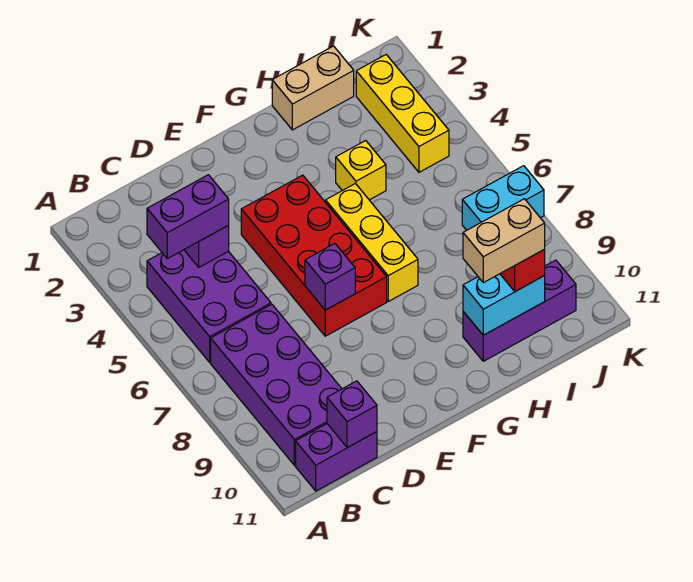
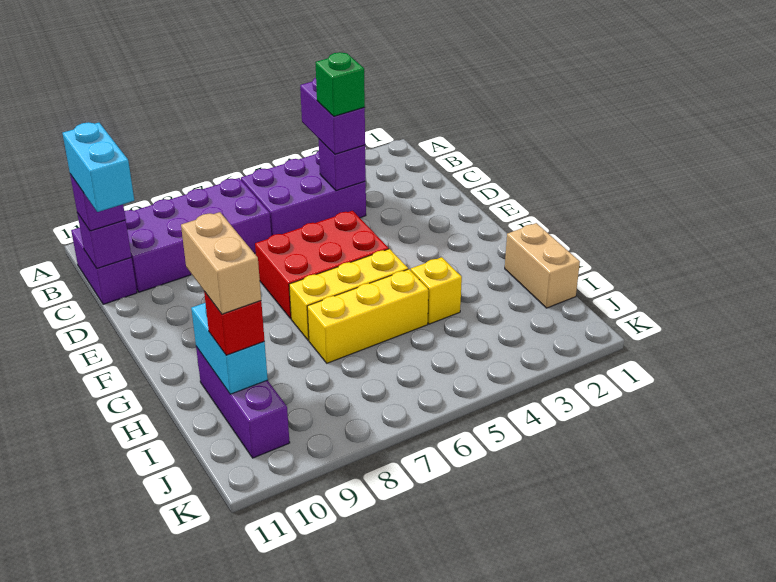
none -> green 1x1 brick [315,52,365,116]
red 2x4 brick [241,175,387,336] -> red 2x3 brick [255,211,389,319]
purple 1x1 brick [305,244,355,310] -> purple 1x1 brick moved to [70,174,126,231]
yellow 1x3 brick [356,55,449,172] -> yellow 1x3 brick moved to [307,269,428,363]
cyan 1x2 brick [462,166,544,230] -> cyan 1x2 brick moved to [63,122,134,212]

